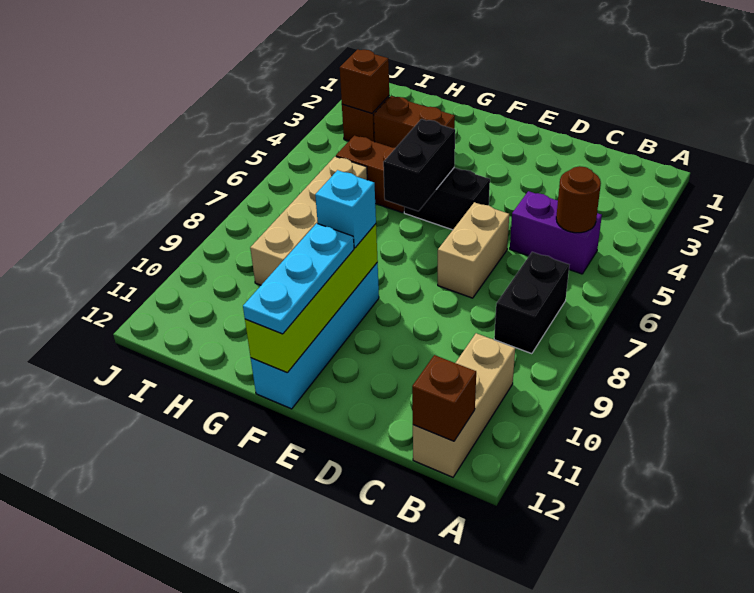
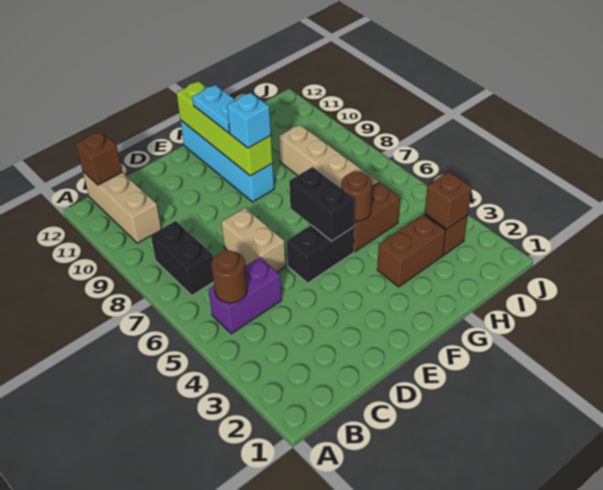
cyan 1x3 plate [243,223,354,334] -> cyan 1x2 plate [192,85,235,133]
none -> brown 1x1 round brick [341,171,372,221]

